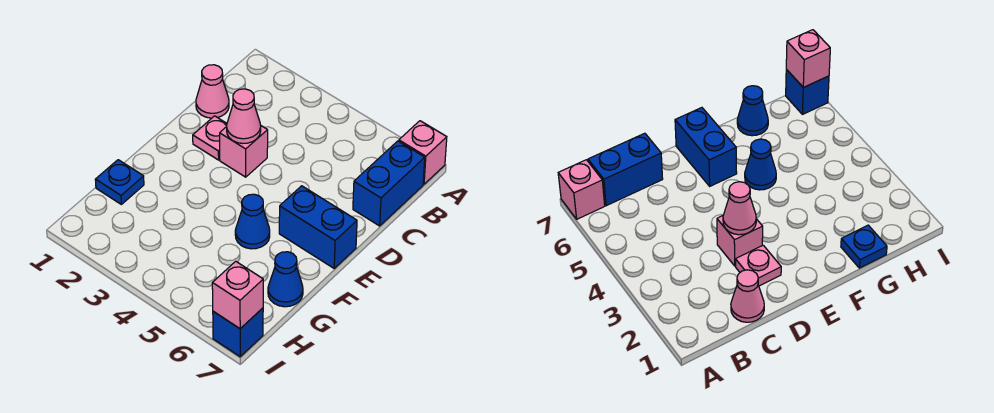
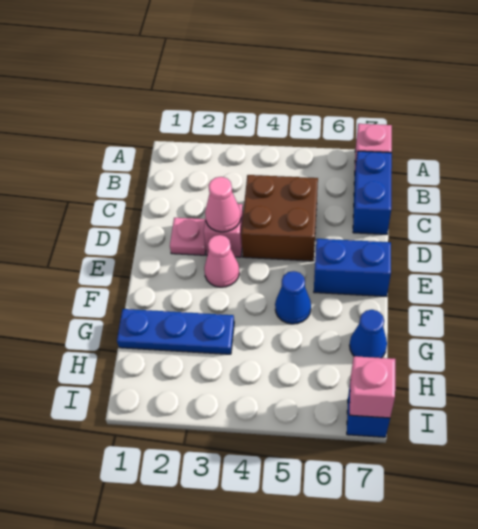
pink 1x1 cone [196,65,229,118] -> pink 1x1 cone moved to [204,235,239,287]
none -> brown 2x2 brick [241,175,318,261]
blue 1x1 plate [95,160,144,204] -> blue 1x3 plate [117,309,234,354]

